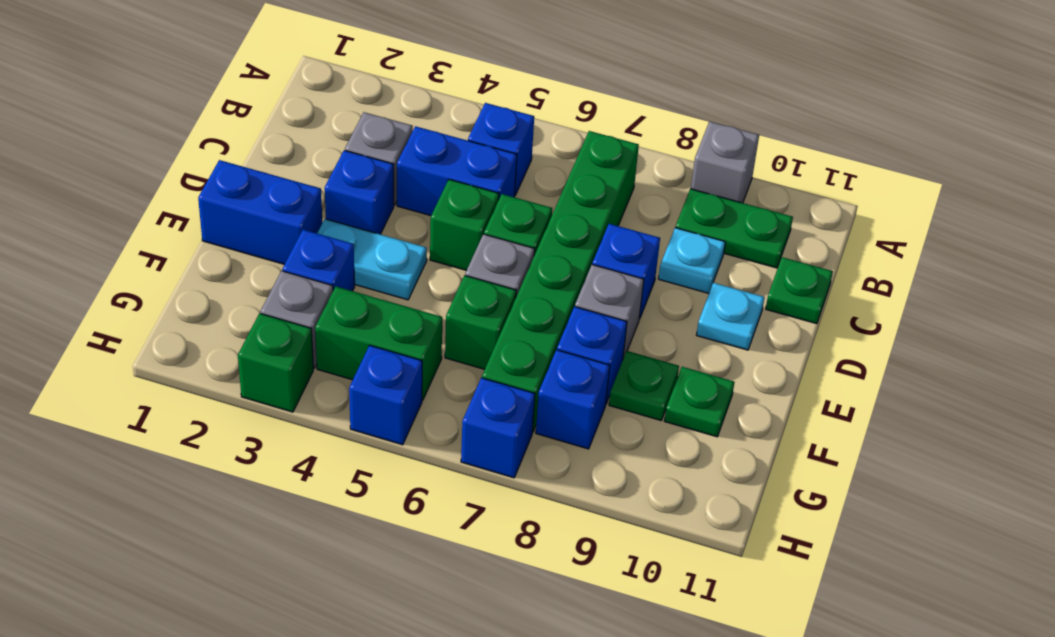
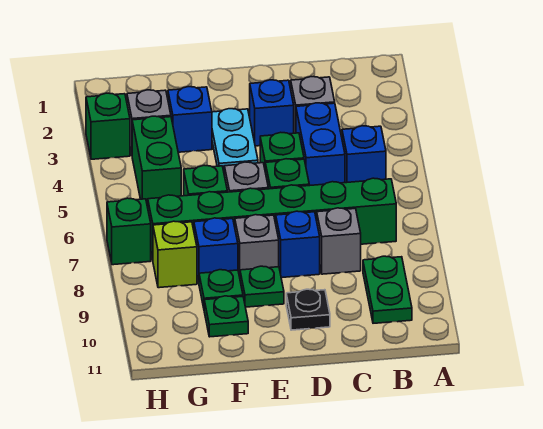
grey 1x1 brick [691,122,759,203] -> grey 1x1 brick moved to [317,208,361,274]
cyan 1x1 plate [658,228,725,293] -> none
green 1x1 plate [766,257,833,324] -> green 1x1 plate moved to [240,266,284,307]
cyan 1x1 plate [696,283,765,350] -> black 1x1 plate [286,289,330,330]
blue 1x2 brick [198,160,322,264] -> none
blue 1x1 brick [536,350,610,449] -> lime 1x1 brick [153,221,197,288]
blue 1x1 brick [349,345,422,445] -> none
blue 1x1 brick [461,378,535,478] -> green 1x1 brick [107,198,151,265]

